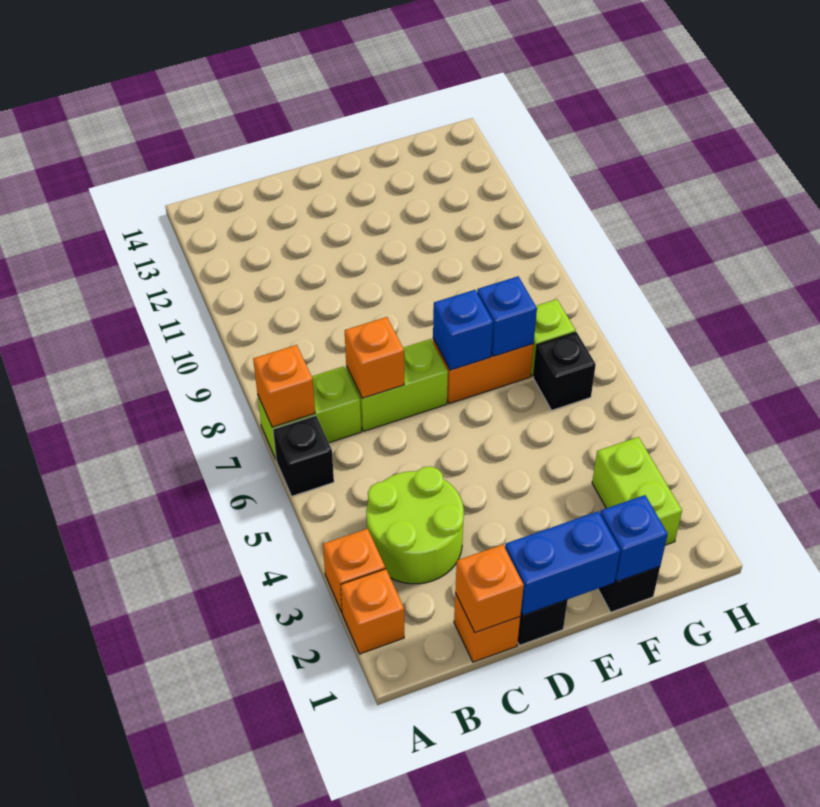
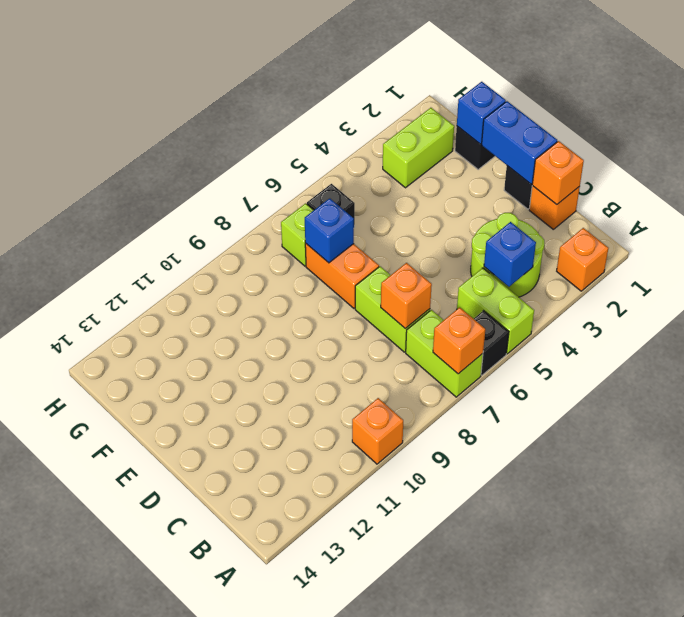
orange 1x1 brick [323,529,385,612] -> orange 1x1 brick moved to [352,398,403,464]
none -> lime 1x2 brick [457,268,534,354]
blue 1x1 brick [433,290,493,370] -> blue 1x1 brick moved to [484,222,536,287]

